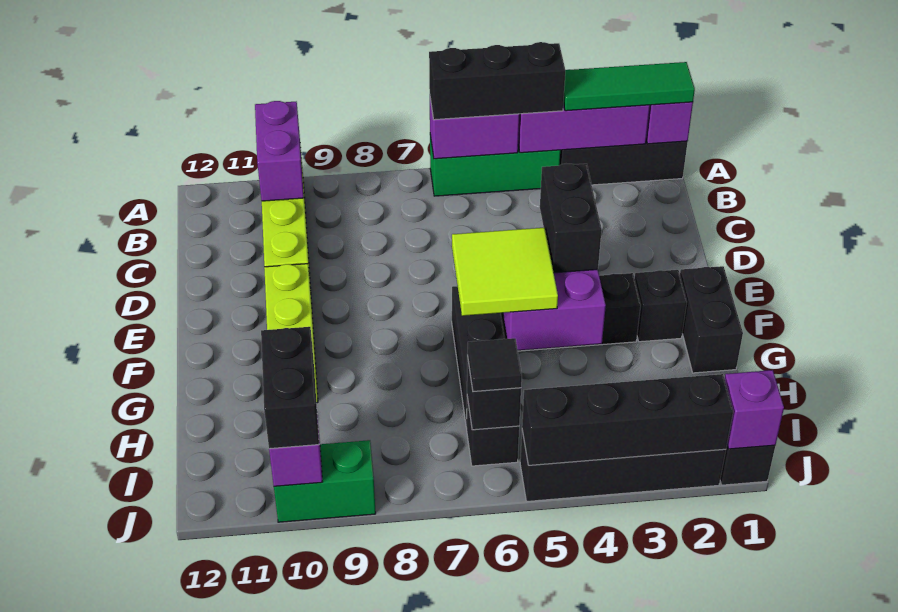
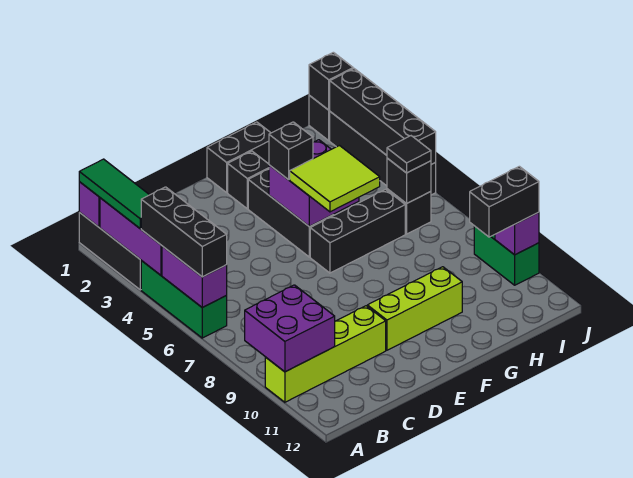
purple 1x2 brick [255,101,304,201] -> purple 2x2 brick [245,285,335,372]
black 1x2 brick [540,164,602,273] -> black 1x1 brick [269,122,313,180]
purple 1x1 brick [725,370,784,449] -> black 1x1 brick [309,52,353,110]

